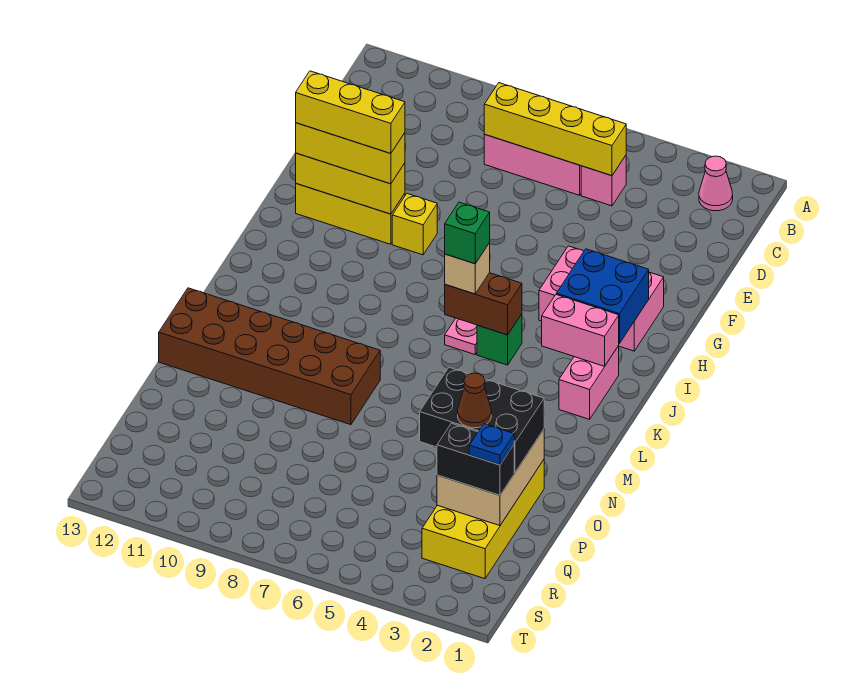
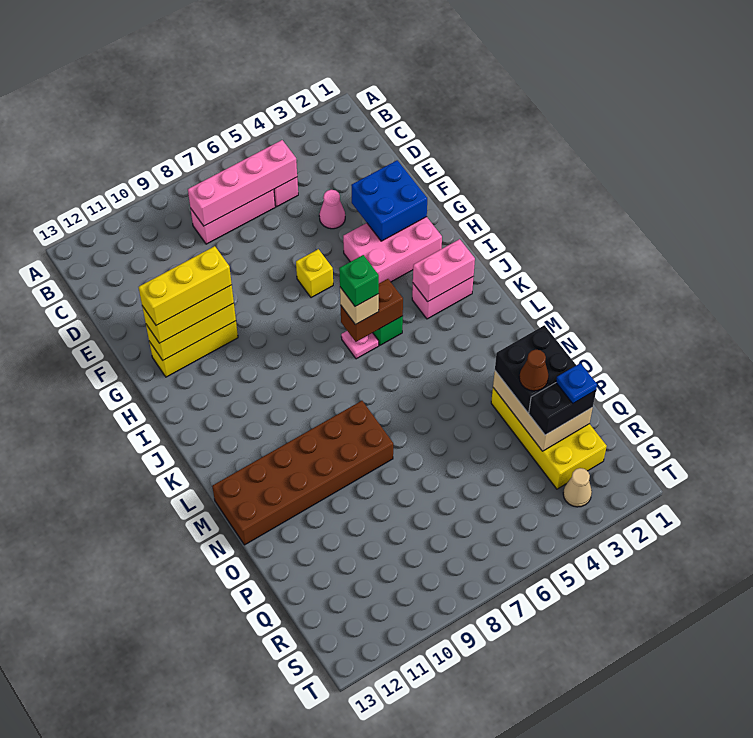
pink 1x1 cone [699,156,733,211] -> pink 1x1 cone moved to [319,190,345,229]
yellow 1x4 brick [484,83,626,176] -> pink 1x4 brick [188,140,297,226]
yellow 1x1 brick [392,194,437,255] -> yellow 1x1 brick moved to [296,249,333,298]
blue 2x2 brick [556,249,649,344] -> blue 2x2 brick moved to [351,160,427,241]
pink 1x2 brick [559,346,619,419] -> pink 1x2 brick turned to [412,276,474,319]
black 2x3 brick [420,367,544,472] -> black 2x2 brick [495,325,576,413]
none -> tan 1x1 cone [563,468,592,507]

